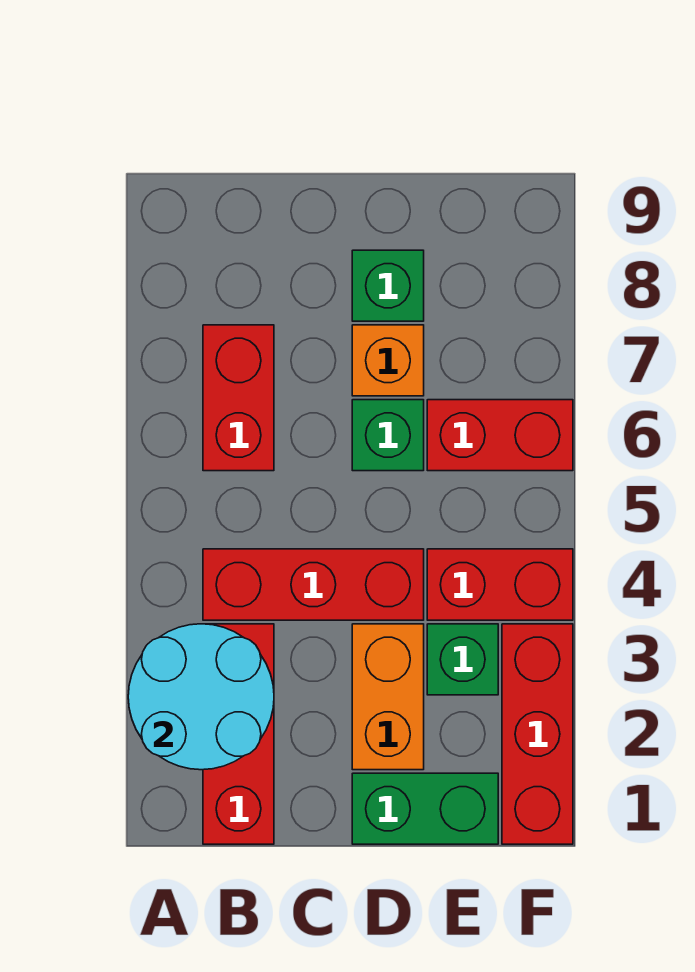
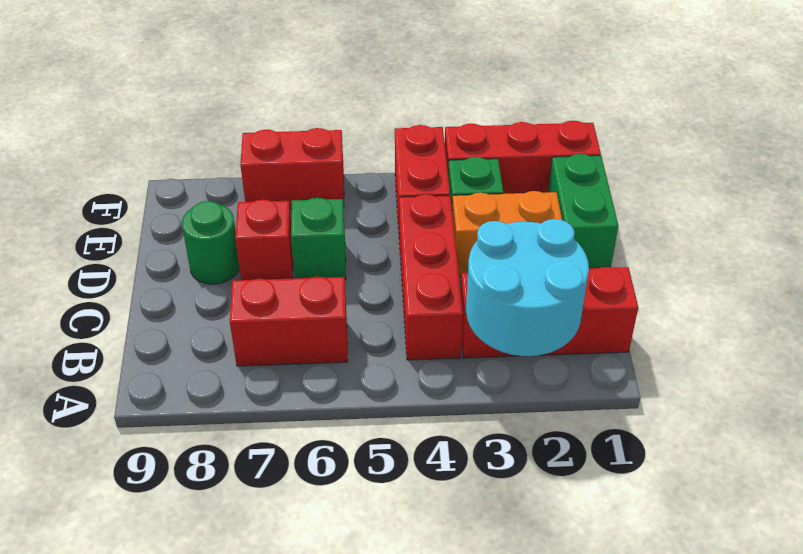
orange 1x1 brick [352,325,424,396] -> red 1x1 brick [235,199,293,280]
green 1x1 brick [352,250,424,321] -> green 1x1 round brick [182,201,239,284]
red 1x2 brick [427,400,573,471] -> red 1x2 brick turned to [240,128,344,209]

